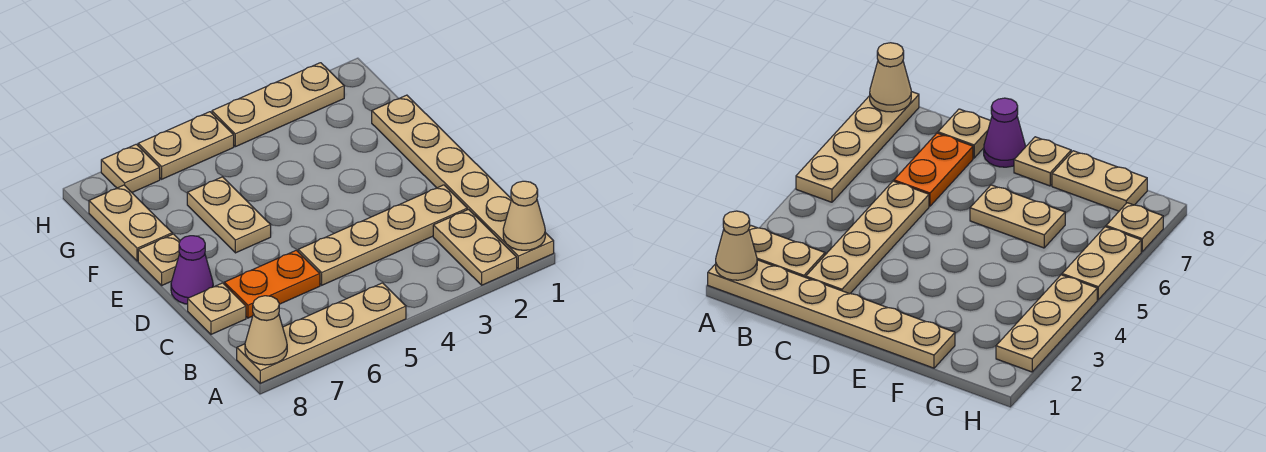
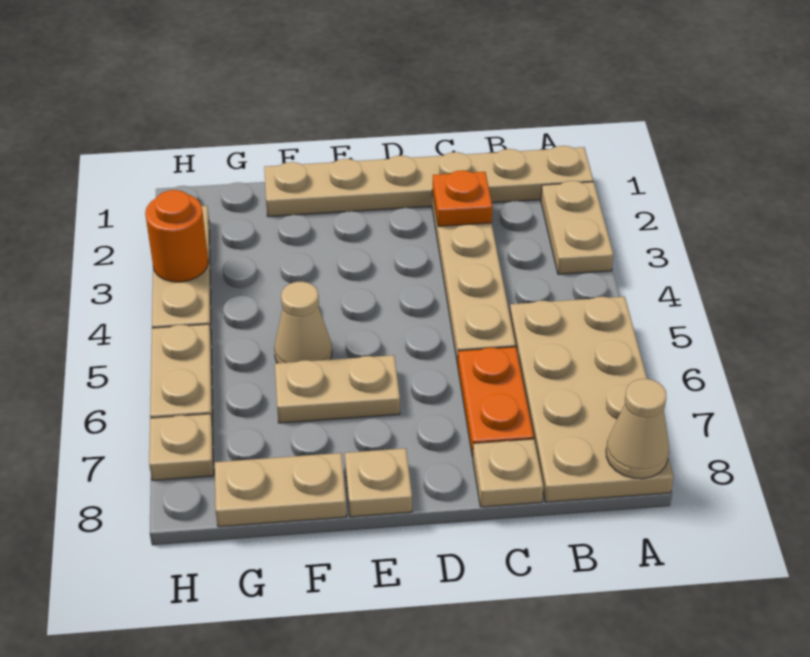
tan 1x1 cone [503,181,545,250] -> tan 1x1 cone moved to [274,282,332,363]
tan 1x2 plate [433,209,517,285] -> tan 1x2 plate turned to [541,181,613,274]
tan 1x4 plate [237,283,406,383] -> tan 2x4 plate [510,297,674,502]
none -> orange 1x1 plate [432,170,492,226]
purple 1x1 cone [171,236,213,304] -> none
none -> orange 1x1 round brick [145,190,208,282]

